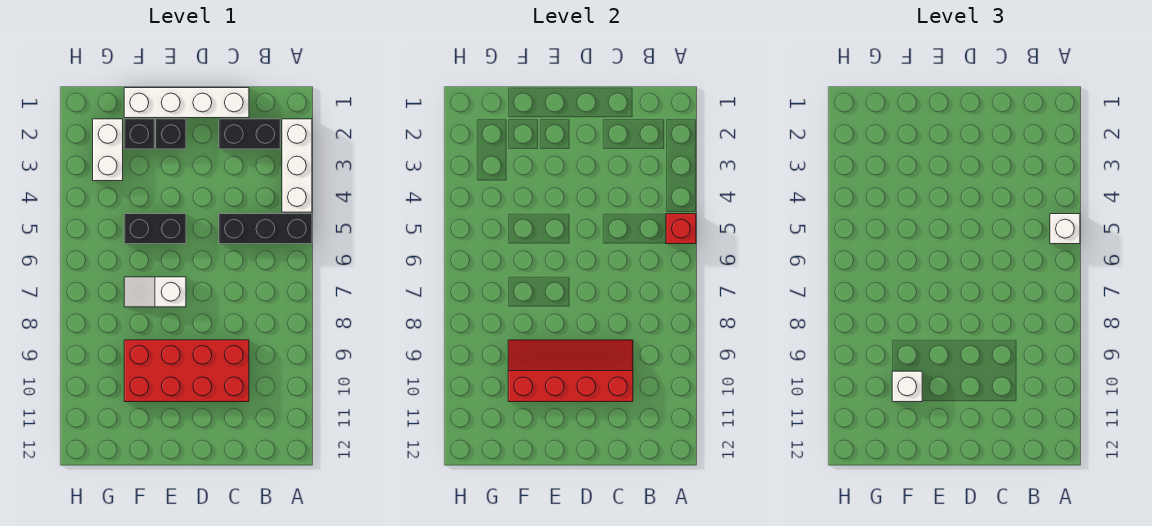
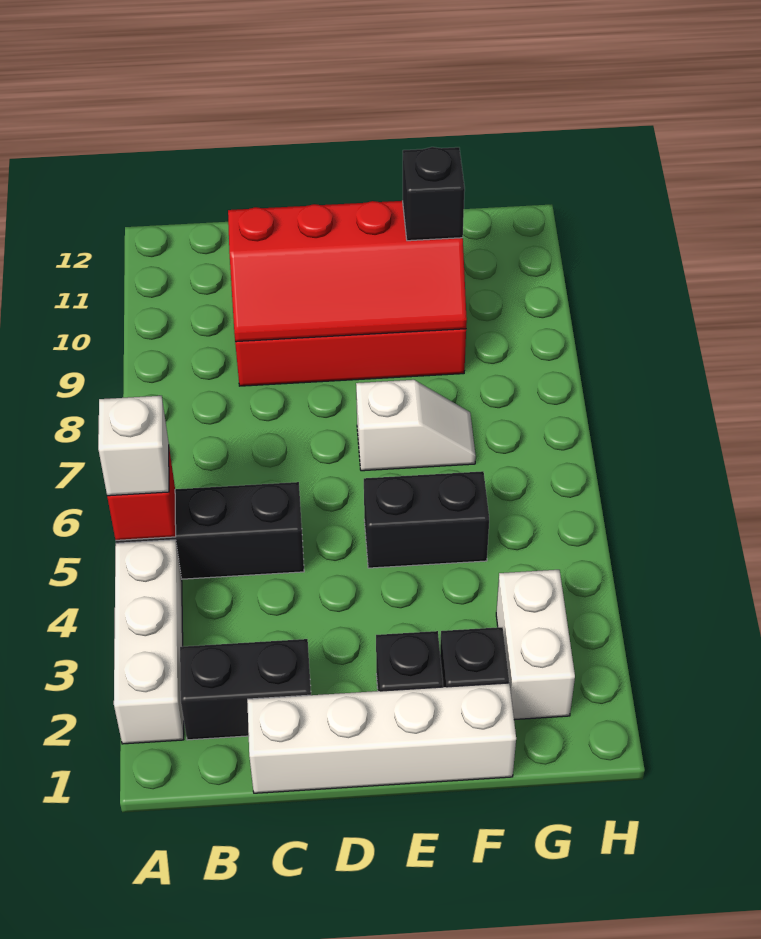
white 1x1 brick [892,371,922,402] -> black 1x1 brick [403,147,465,241]

